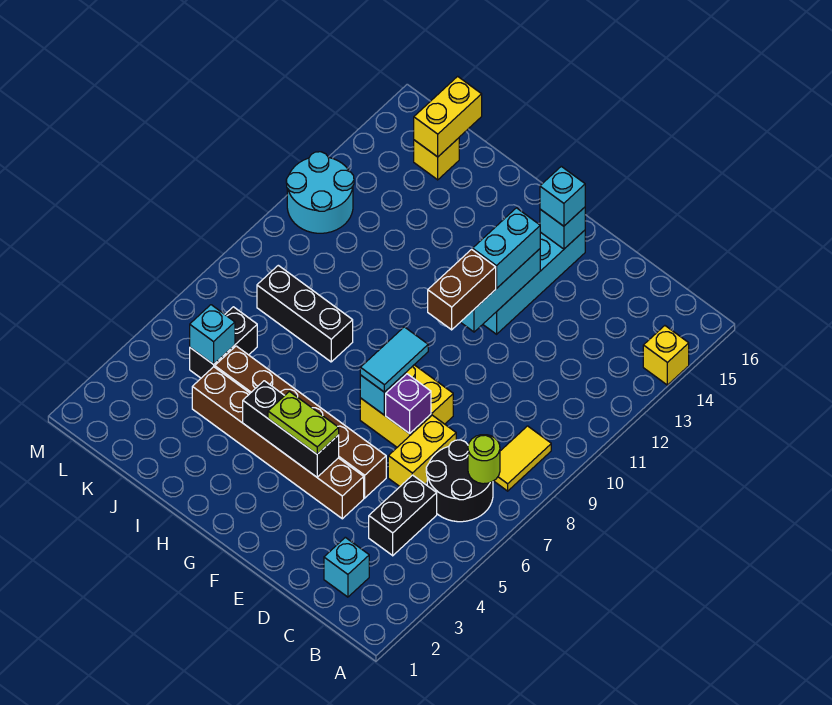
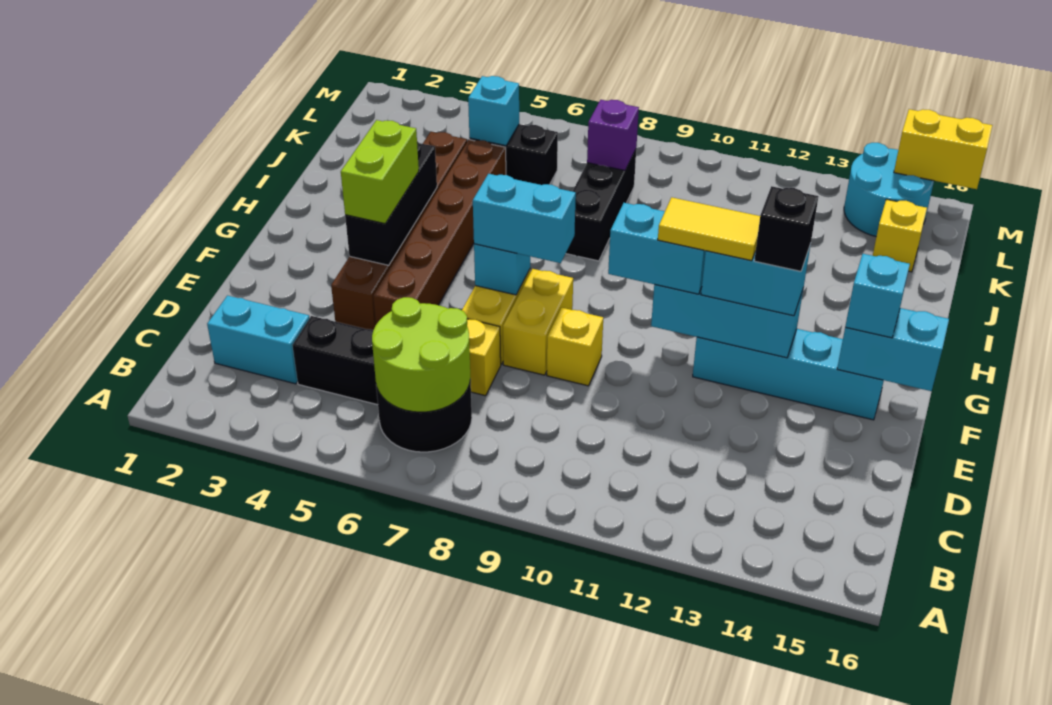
yellow 1x1 brick [643,326,689,385] -> yellow 1x1 brick moved to [547,308,603,386]
lime 1x1 round brick [468,435,500,484] -> lime 2x2 round brick [372,297,470,412]
yellow 1x2 tile [494,426,551,491] -> yellow 1x2 tile moved to [658,197,760,261]
cyan 1x1 brick [324,537,369,597] -> cyan 1x2 brick [207,296,309,384]
purple 1x1 brick [386,374,431,434] -> purple 1x1 brick moved to [587,100,639,170]
lime 1x2 plate [268,391,339,454] -> lime 1x2 brick [341,120,419,224]
cyan 1x2 tile [360,327,428,392] -> cyan 1x2 brick [473,174,576,263]
brown 1x2 brick [428,249,496,330] -> cyan 1x2 brick [608,203,706,294]
none -> black 1x1 brick [754,186,818,271]
cyan 1x1 brick [540,207,585,249] -> cyan 1x2 brick [837,308,949,391]
yellow 1x2 brick [414,76,482,157] -> yellow 1x2 brick moved to [894,109,992,189]
cyan 2x2 round brick [286,152,354,233] -> cyan 2x2 round brick moved to [844,143,934,236]

